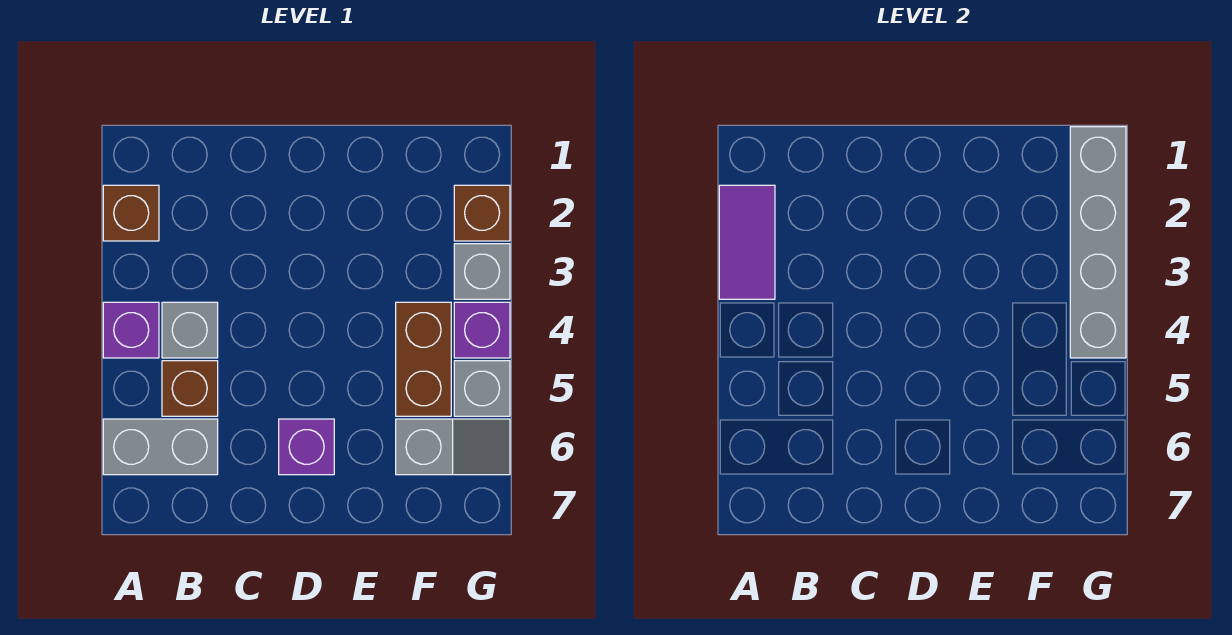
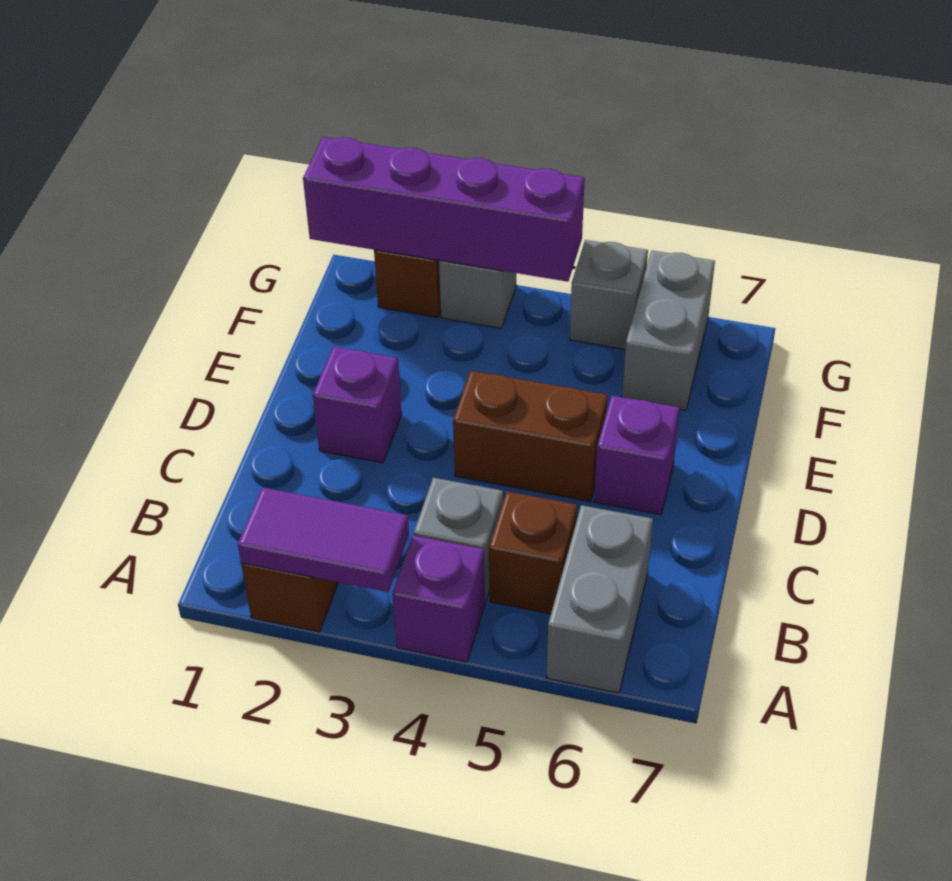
brown 1x2 brick [396,302,451,416] -> brown 1x2 brick moved to [453,371,608,501]
grey 1x2 slope [396,419,510,475] -> grey 1x2 brick [622,251,715,410]
grey 1x4 brick [1070,127,1126,358] -> purple 1x4 brick [303,137,585,282]
purple 1x1 brick [454,302,510,358] -> purple 1x1 brick moved to [313,347,402,463]

